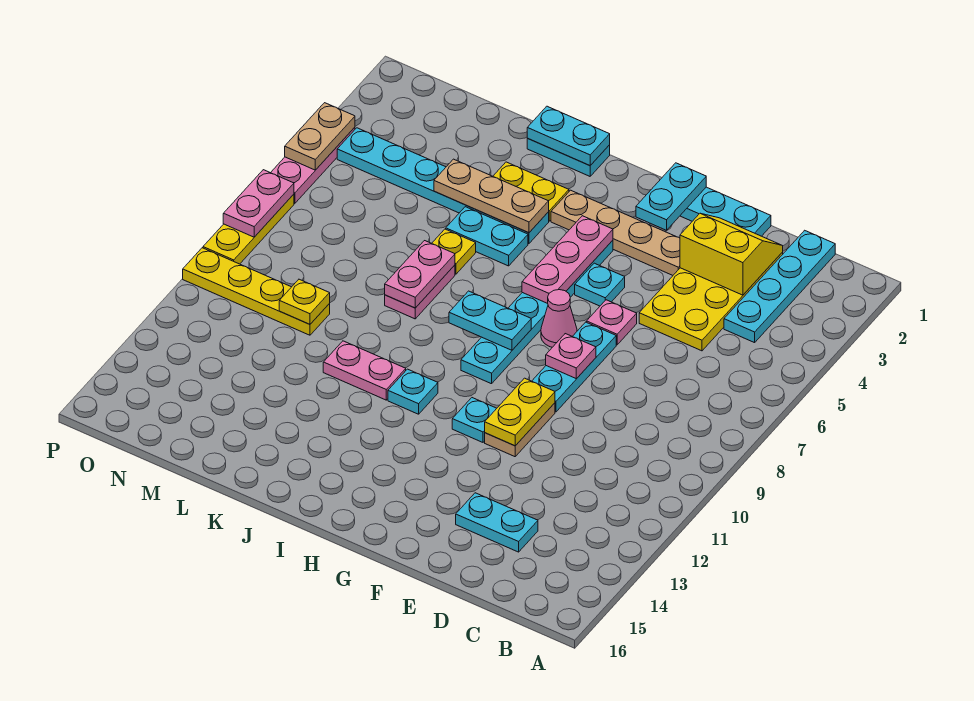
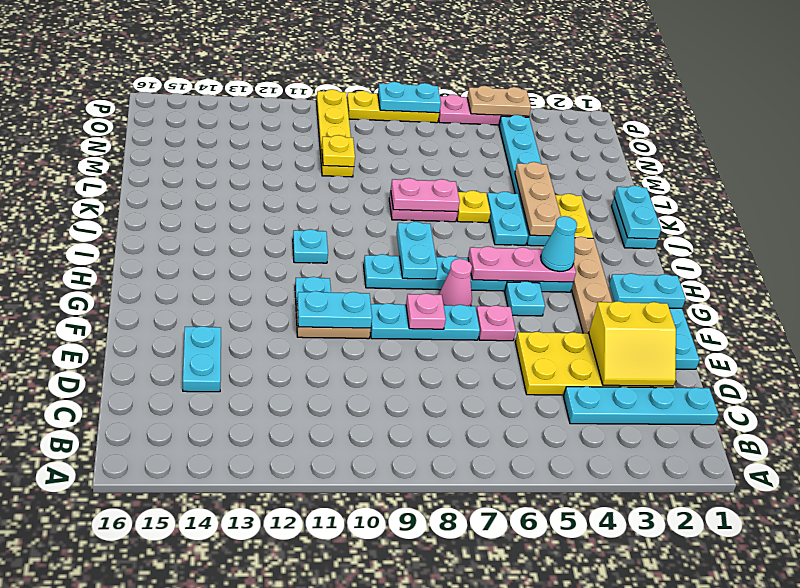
yellow 2x2 slope [680,213,783,295] -> yellow 2x2 slope turned to [589,301,676,386]
yellow 1x2 plate [485,378,555,446] -> cyan 1x2 plate [297,291,372,328]
none -> cyan 1x1 cone [541,216,577,272]
pink 1x2 plate [323,341,406,400] -> none
pink 1x2 plate [223,170,294,237] -> cyan 1x2 plate [378,82,441,113]

